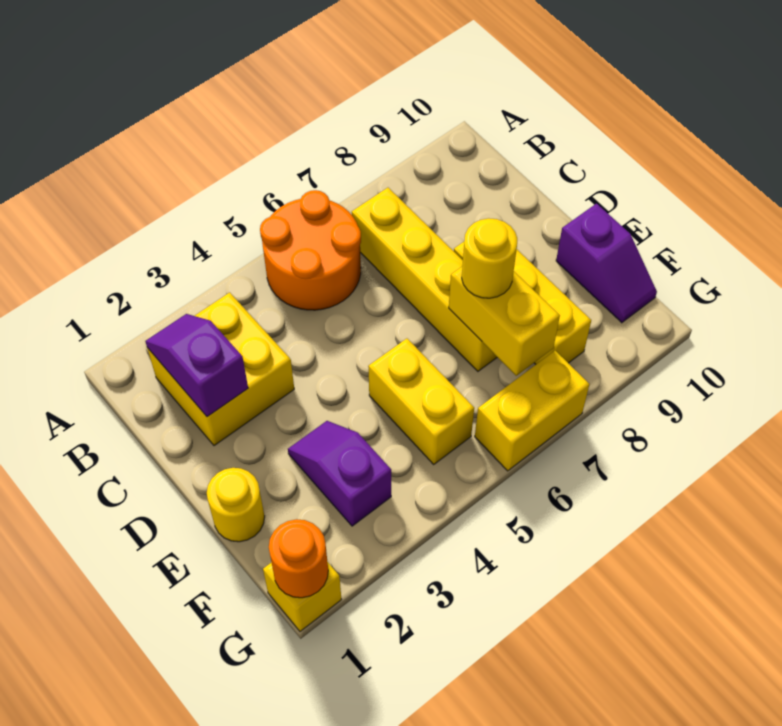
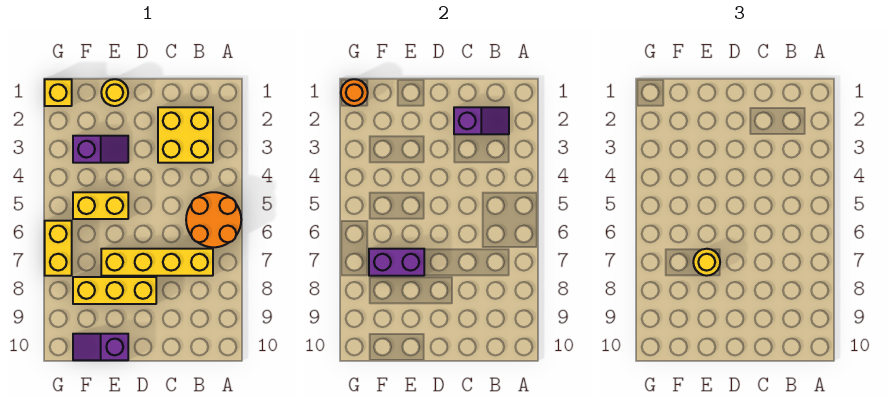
yellow 1x2 brick [449,267,560,376] -> purple 1x2 brick [369,249,424,276]

